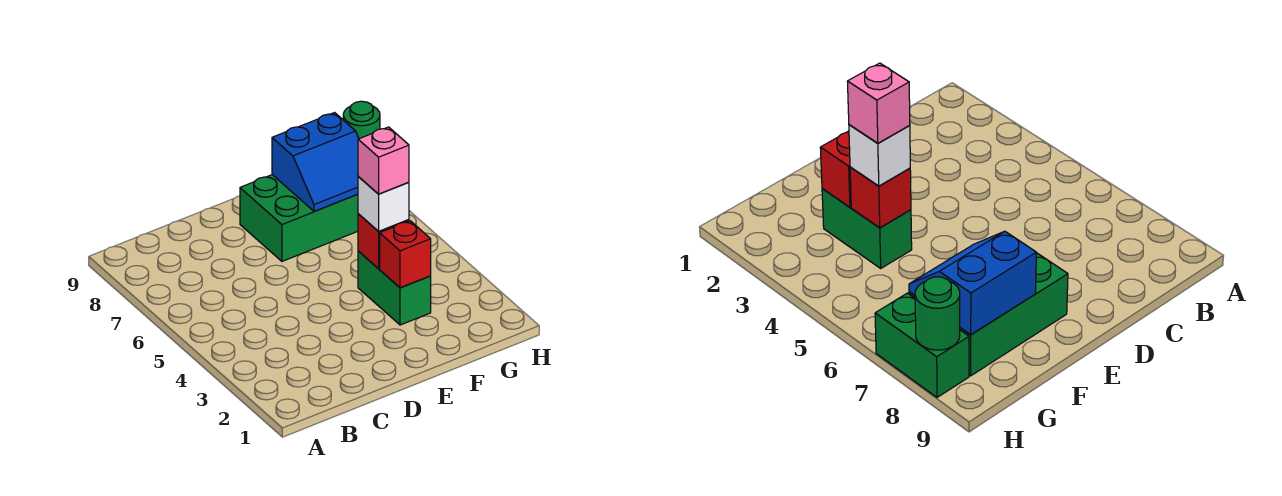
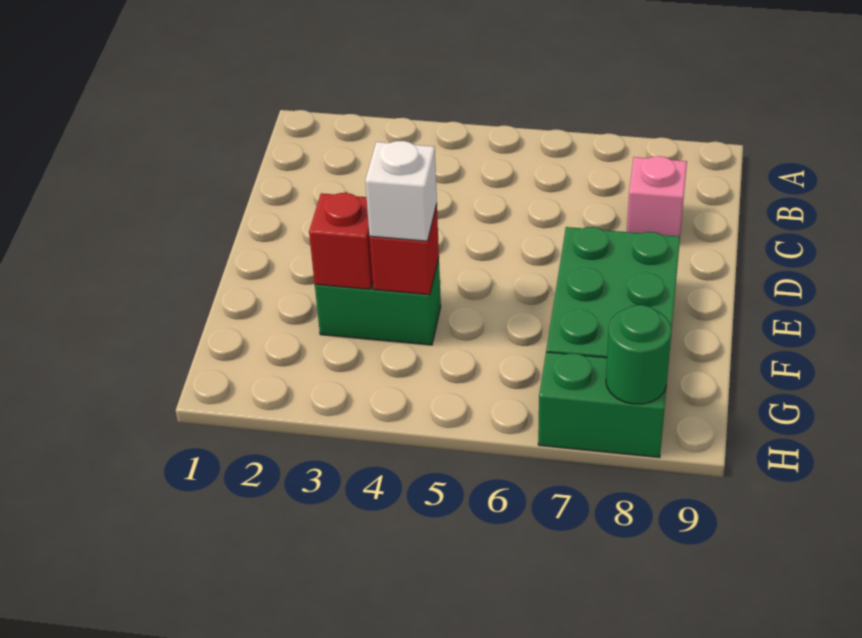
pink 1x1 brick [358,127,409,194] -> pink 1x1 brick moved to [627,156,687,236]
blue 2x2 slope [272,113,359,211] -> none

